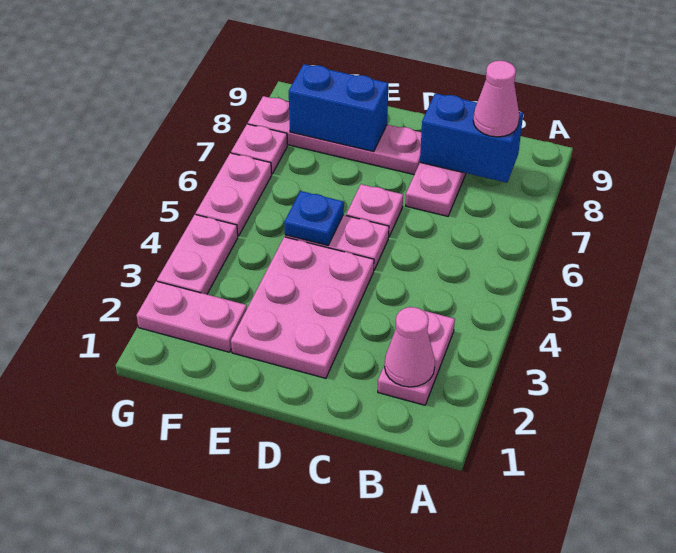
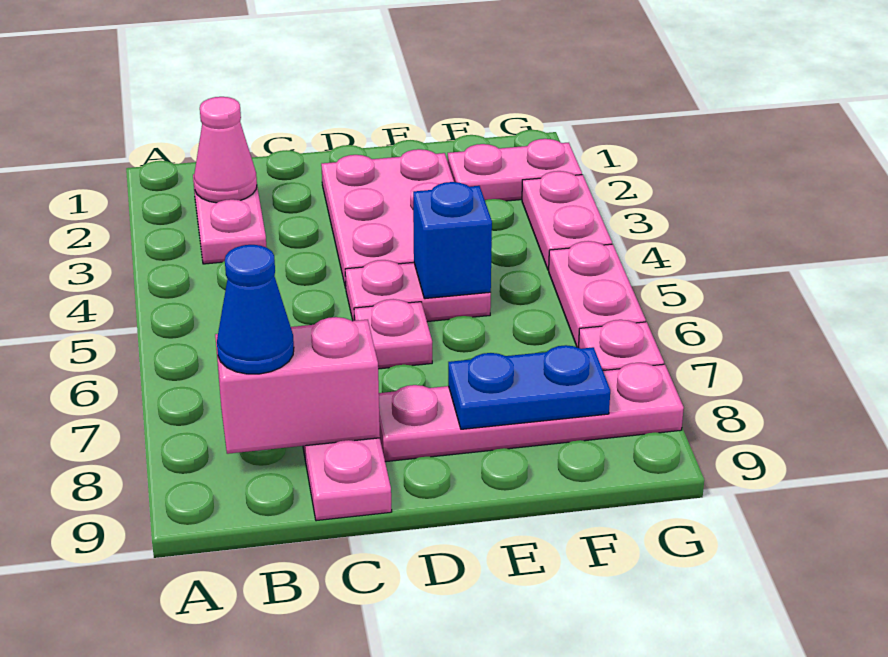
blue 1x2 brick [420,93,523,183] -> pink 1x2 brick [215,317,380,454]
pink 1x1 cone [473,61,519,137] -> blue 1x1 cone [217,245,294,374]
blue 1x1 plate [284,191,343,245] -> blue 1x1 brick [413,182,492,299]
blue 1x2 brick [289,64,388,152] -> blue 1x2 plate [448,345,610,429]

